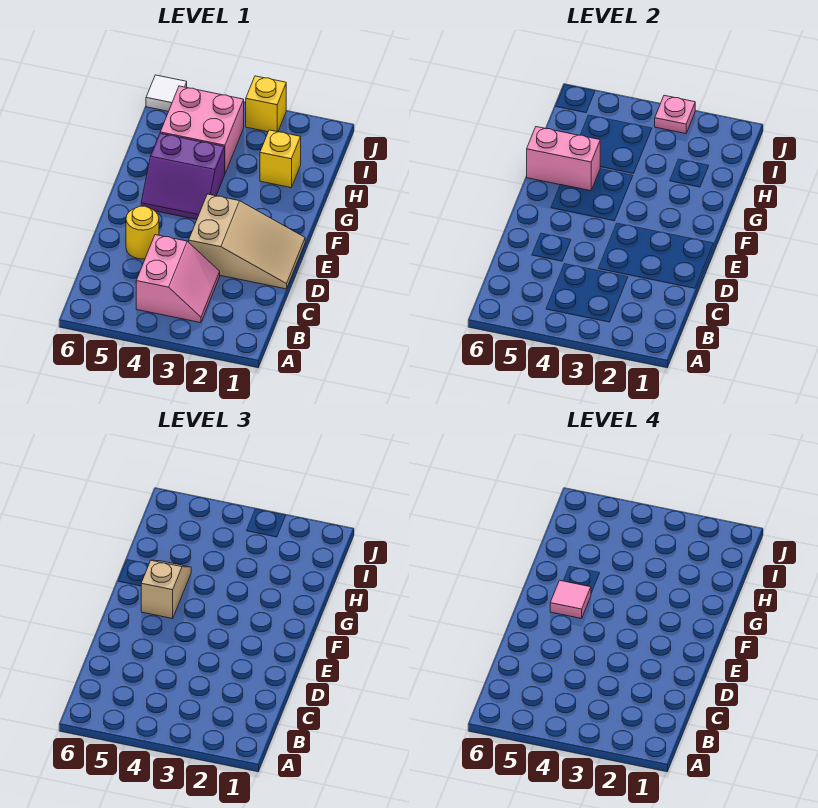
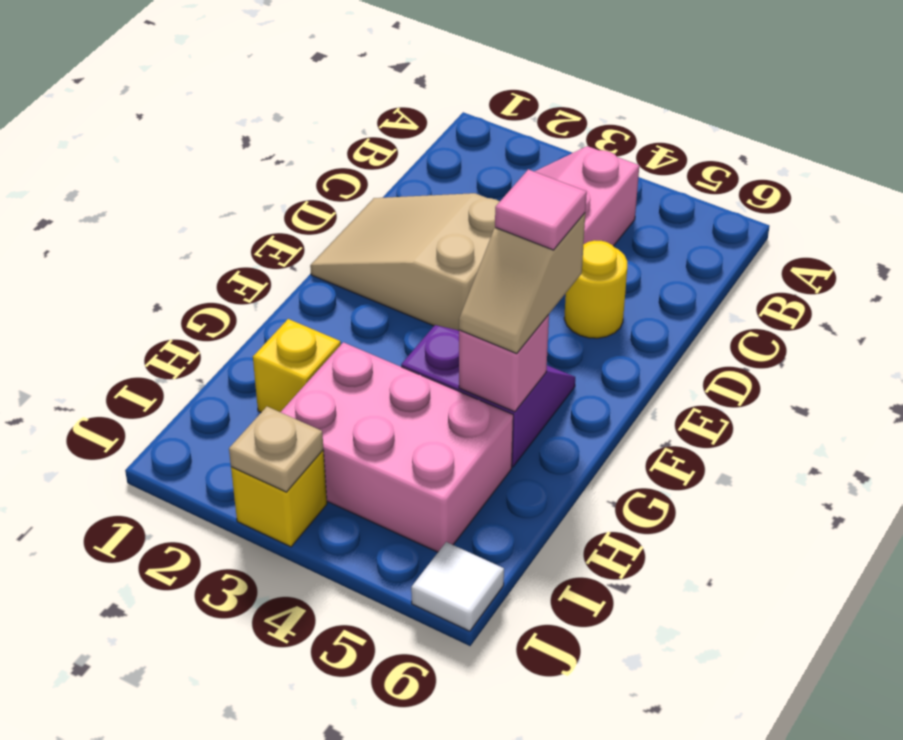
pink 1x2 brick [527,127,600,191] -> pink 1x1 brick [459,315,549,412]
pink 2x2 brick [160,86,244,173] -> pink 2x3 brick [281,342,513,552]
pink 1x1 plate [655,95,695,134] -> tan 1x1 plate [229,407,323,492]

